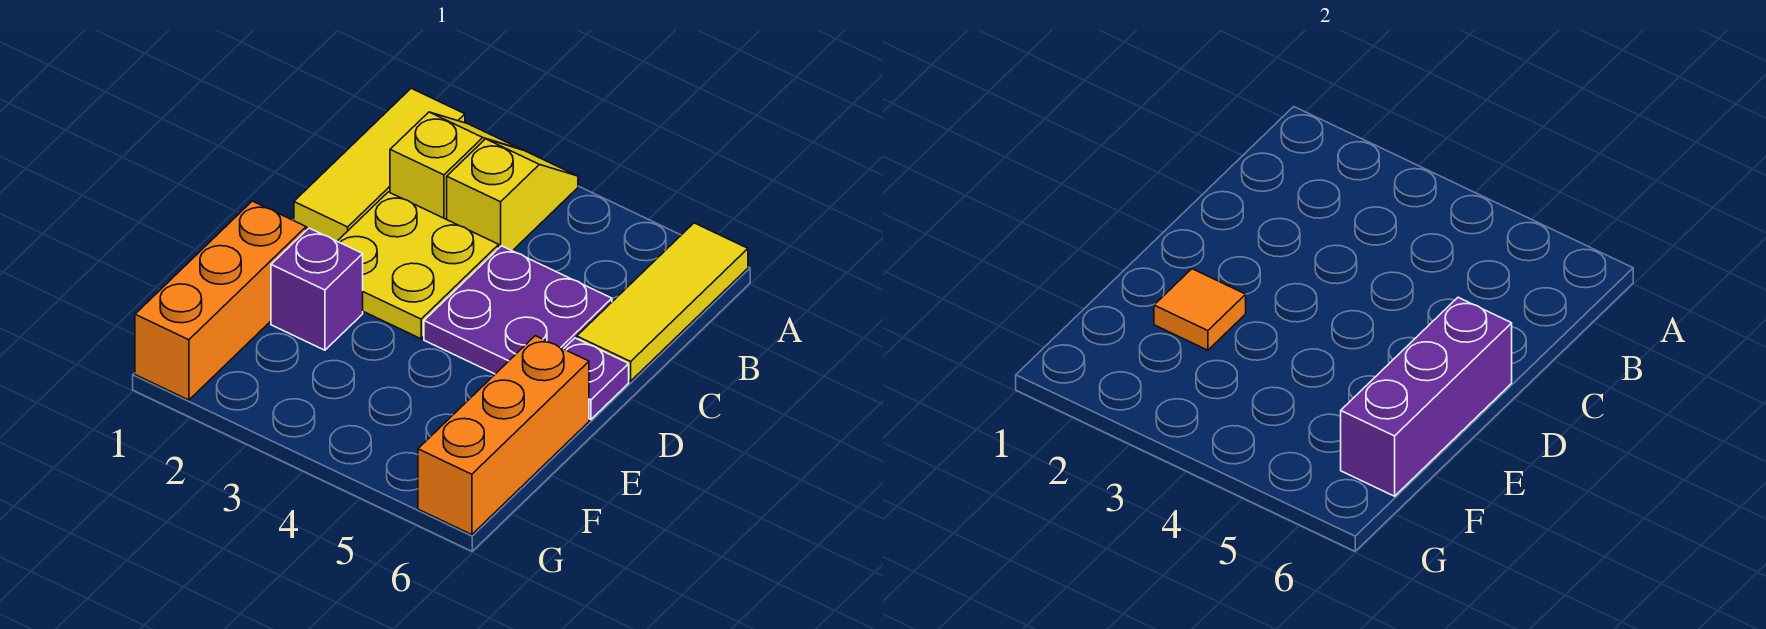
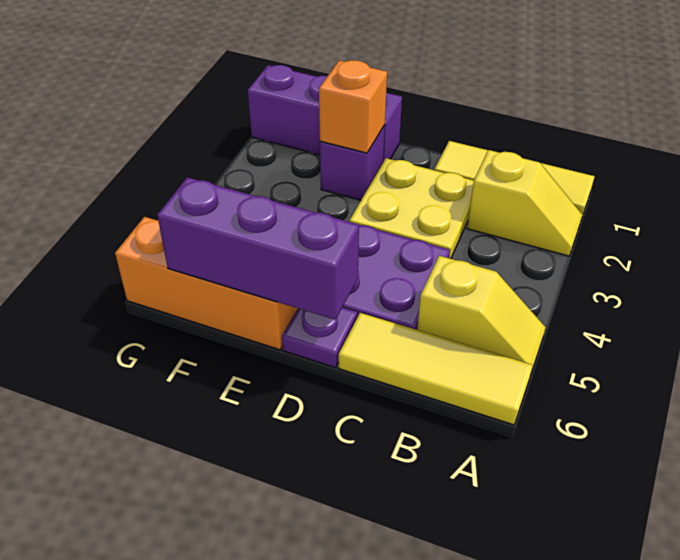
yellow 1x2 slope [447,139,578,251] -> yellow 1x2 slope moved to [417,256,546,373]
orange 1x3 brick [135,201,306,400] -> purple 1x3 brick [248,65,402,162]
orange 1x1 tile [1154,269,1246,350] -> orange 1x1 brick [319,60,387,153]

